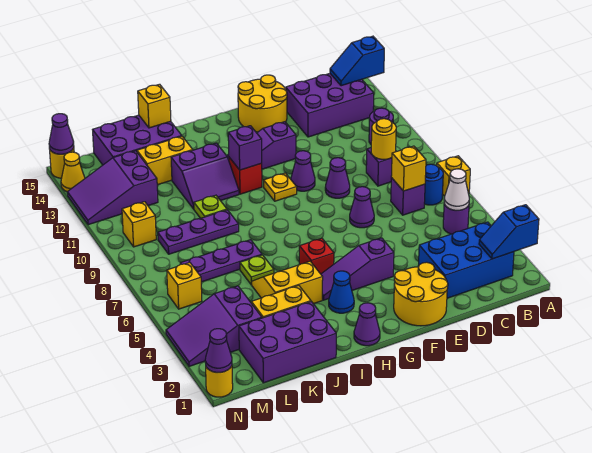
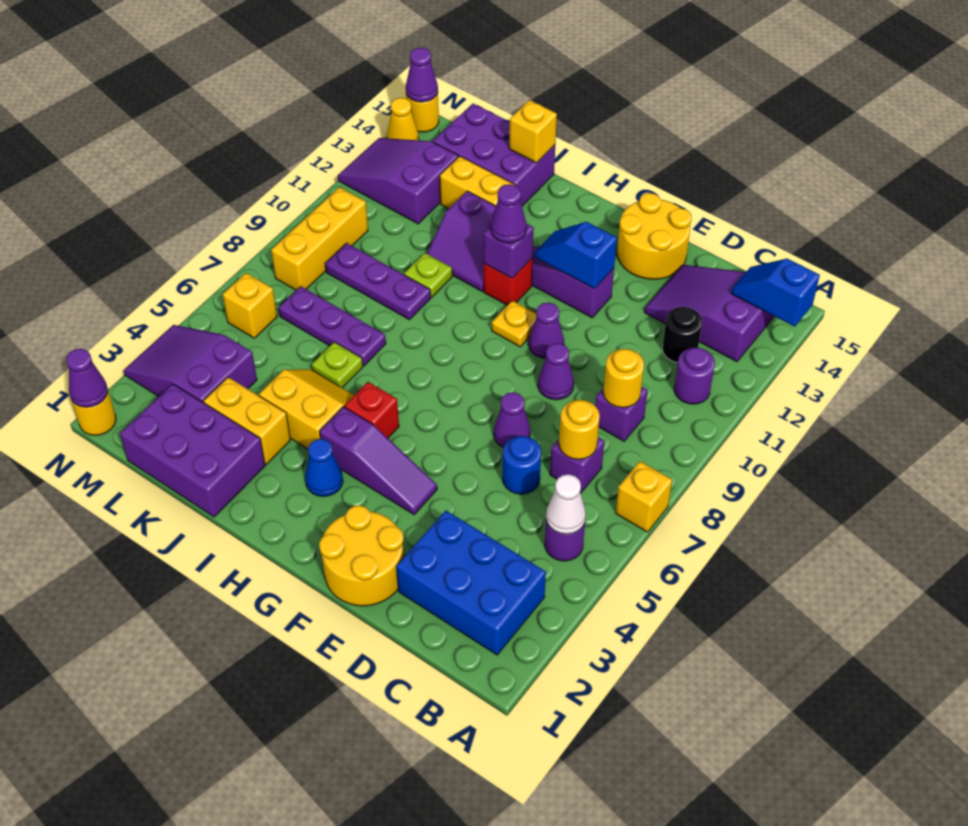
blue 1x2 slope [479,205,539,259] -> blue 1x2 slope moved to [535,222,617,289]
blue 1x1 round brick [424,164,443,205] -> blue 1x1 round brick moved to [502,436,541,494]
purple 2x3 brick [286,74,374,137] -> purple 2x3 slope [644,265,774,362]
yellow 1x1 brick [391,146,426,191] -> yellow 1x1 round brick [559,400,600,459]
none -> black 1x1 round brick [662,307,702,362]
purple 1x3 slope [321,238,394,300] -> purple 1x3 slope turned to [319,407,437,515]
purple 1x1 cone [354,303,380,346] -> purple 1x1 cone moved to [491,184,527,243]
yellow 1x1 brick [122,202,156,247] -> yellow 1x3 brick [271,187,368,290]

